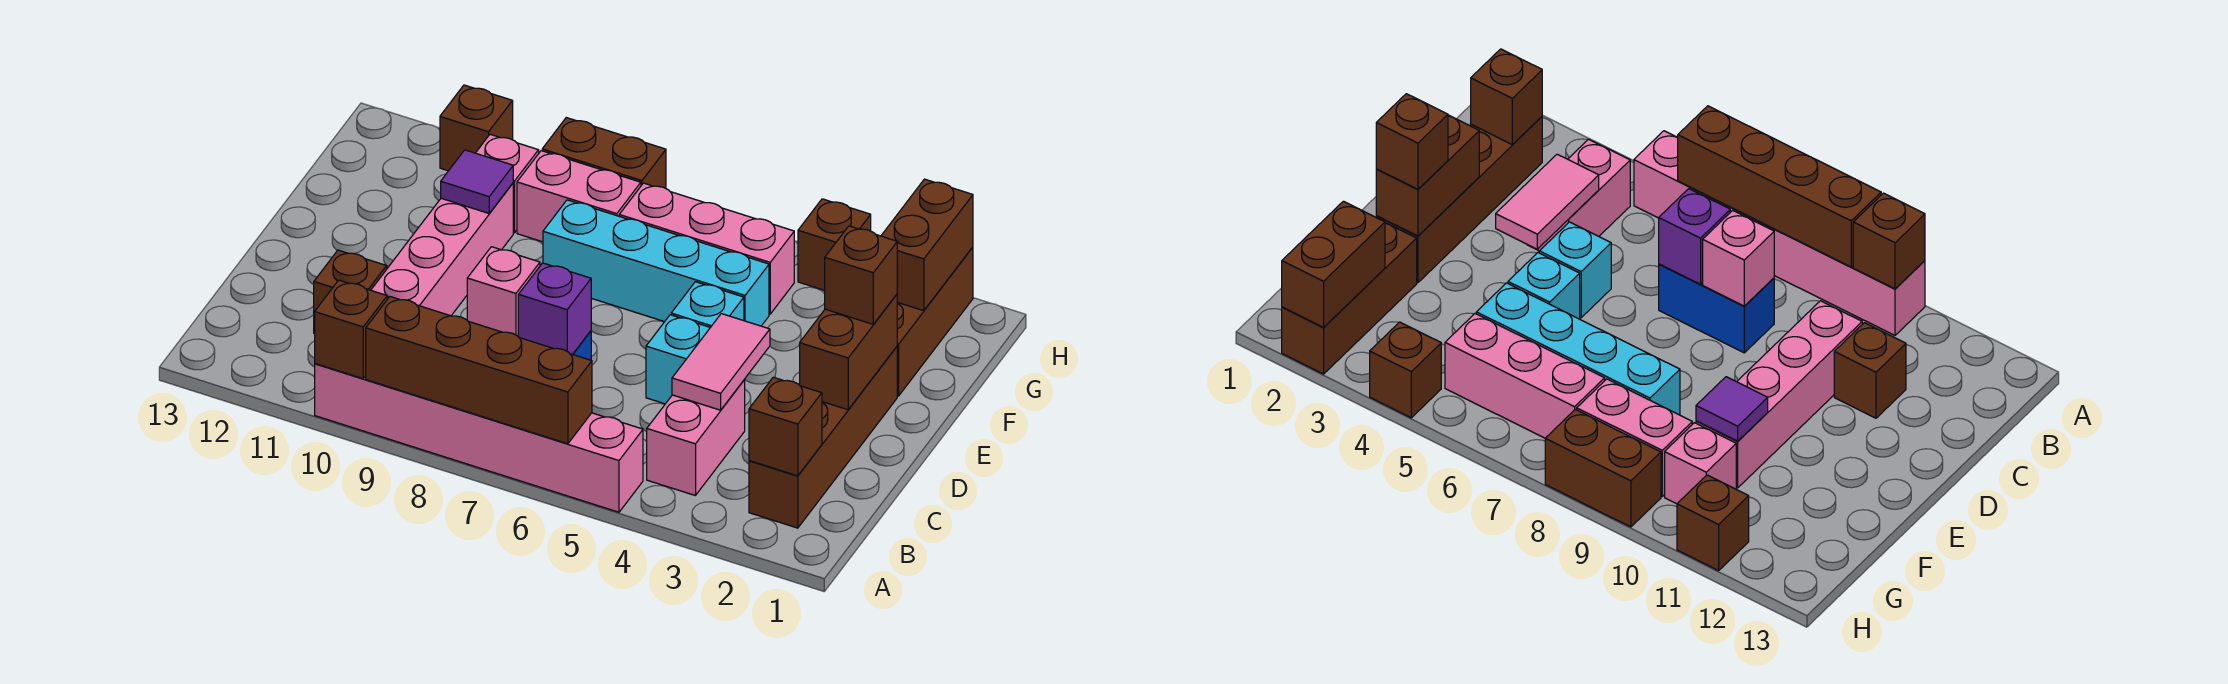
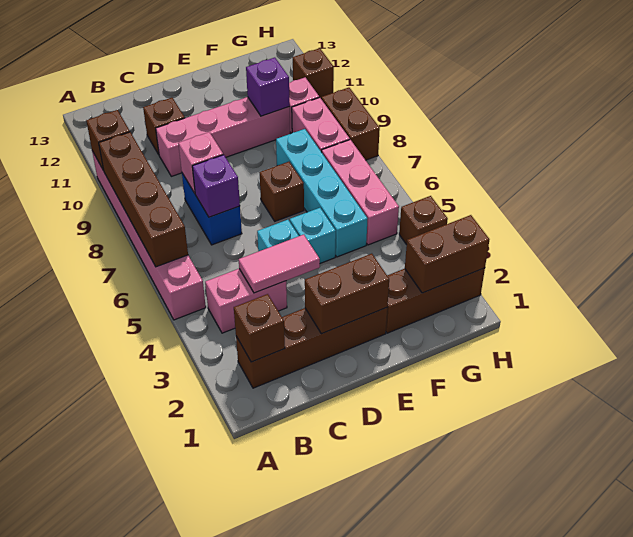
brown 1x1 brick [825,226,897,324] -> brown 1x1 brick moved to [260,162,304,221]
purple 1x1 tile [441,150,513,213] -> purple 1x1 brick [246,58,290,116]

